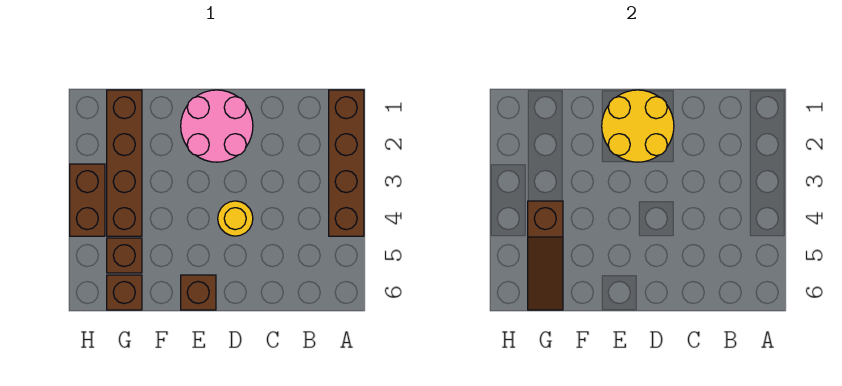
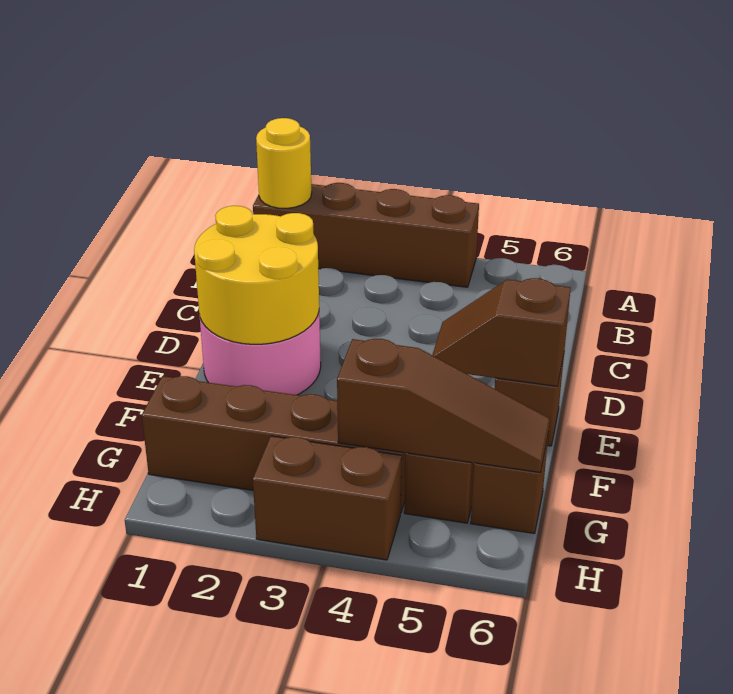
yellow 1x1 round brick [218,201,253,236] -> yellow 1x1 round brick moved to [256,118,312,208]
none -> brown 1x2 slope [432,278,571,386]

